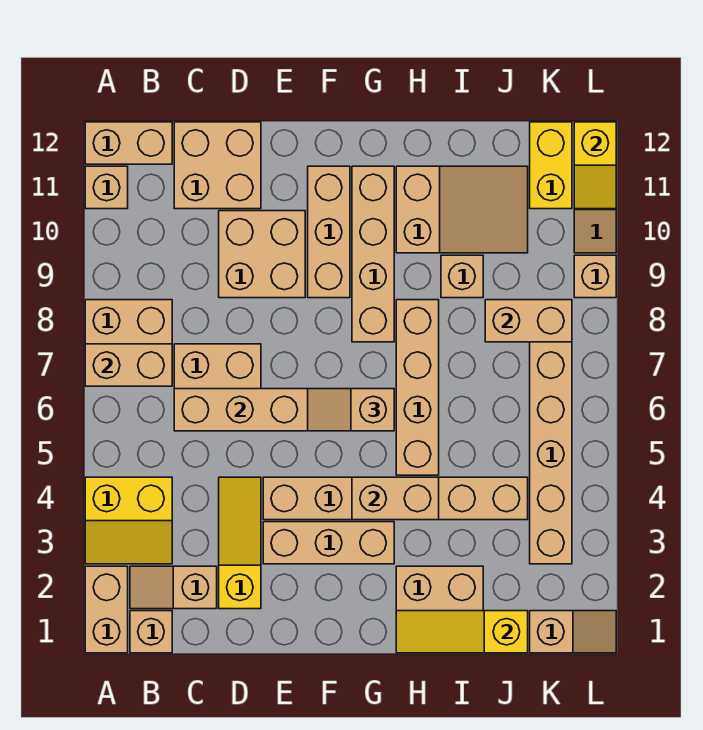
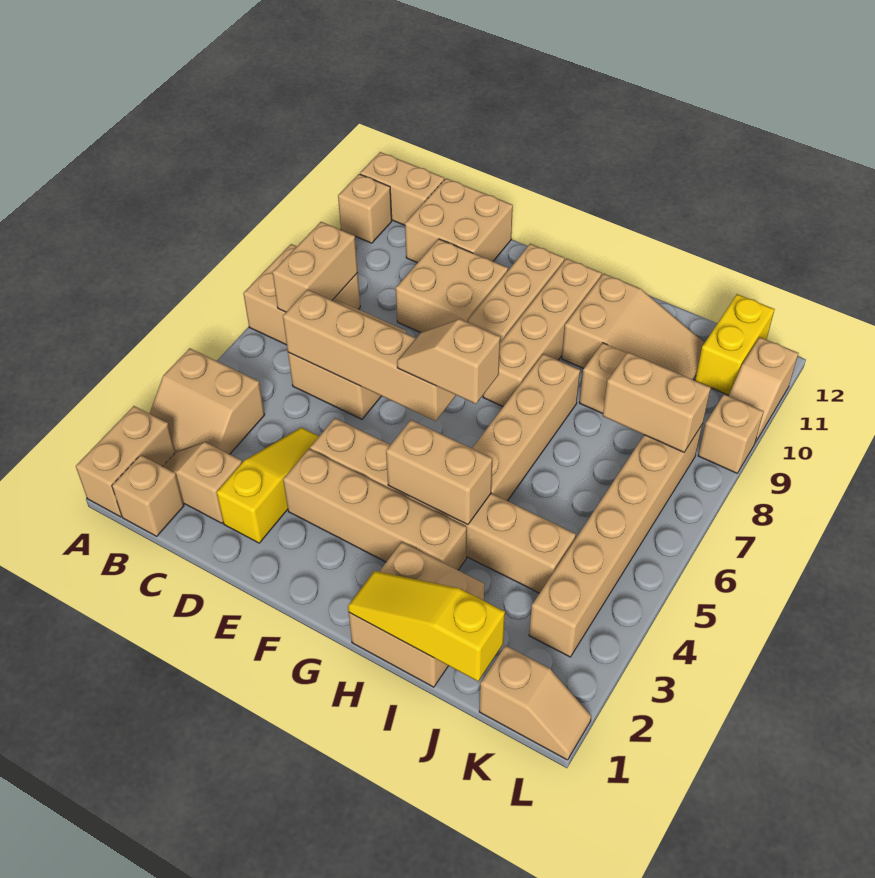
yellow 2x2 slope [85,477,172,564] -> tan 2x2 slope [150,348,265,454]
tan 1x2 brick [85,344,172,386] -> tan 1x2 brick turned to [272,222,358,312]
tan 1x3 brick [263,522,394,564] -> tan 1x4 brick [283,449,467,570]
yellow 1x2 slope [574,122,616,209] -> none

